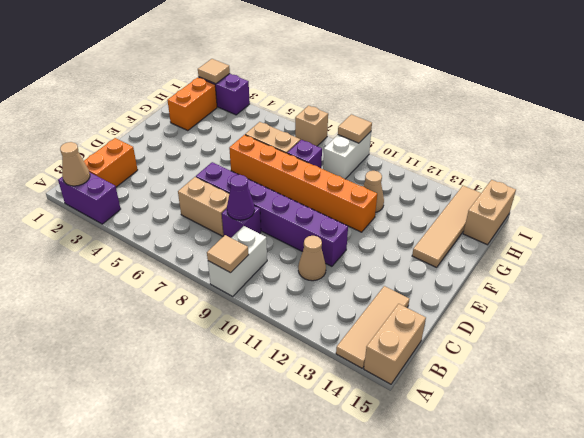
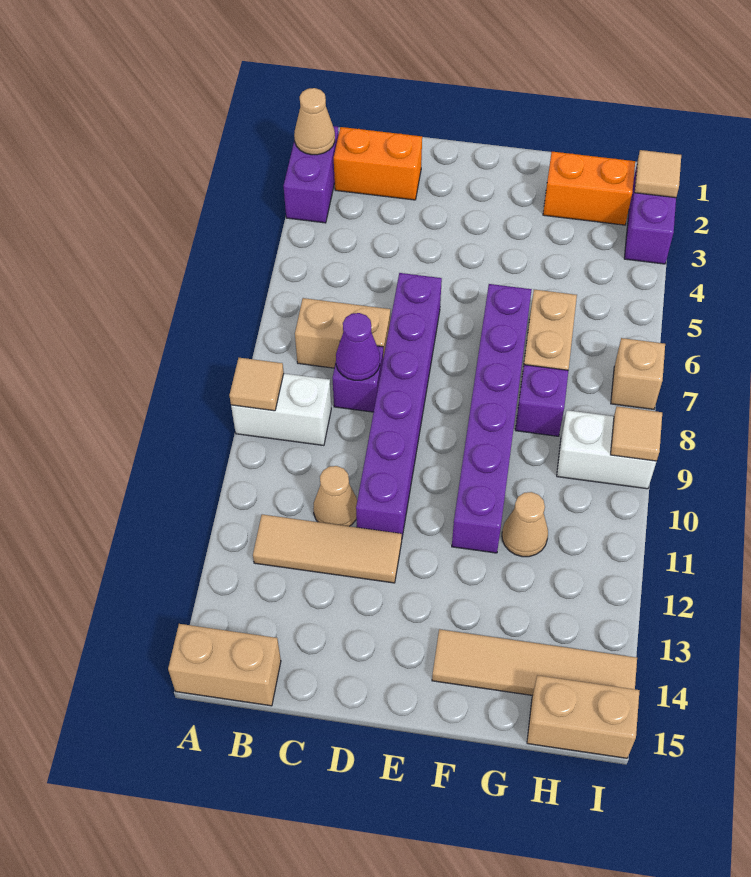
tan 1x3 tile [336,286,410,368] -> tan 1x3 tile moved to [253,515,402,583]
tan 1x2 brick [178,177,229,236] -> tan 1x2 brick turned to [295,298,390,368]
orange 1x6 brick [229,135,377,232] -> purple 1x6 brick [452,284,532,553]

